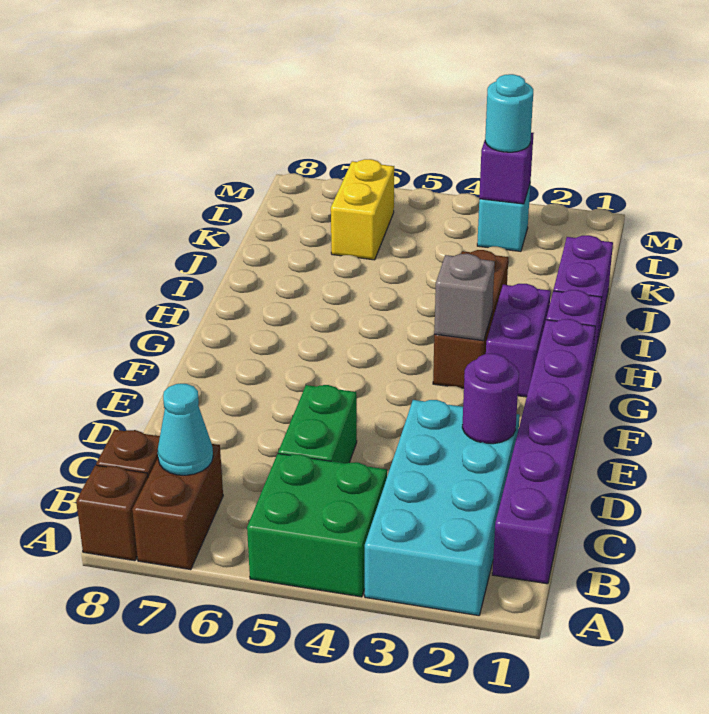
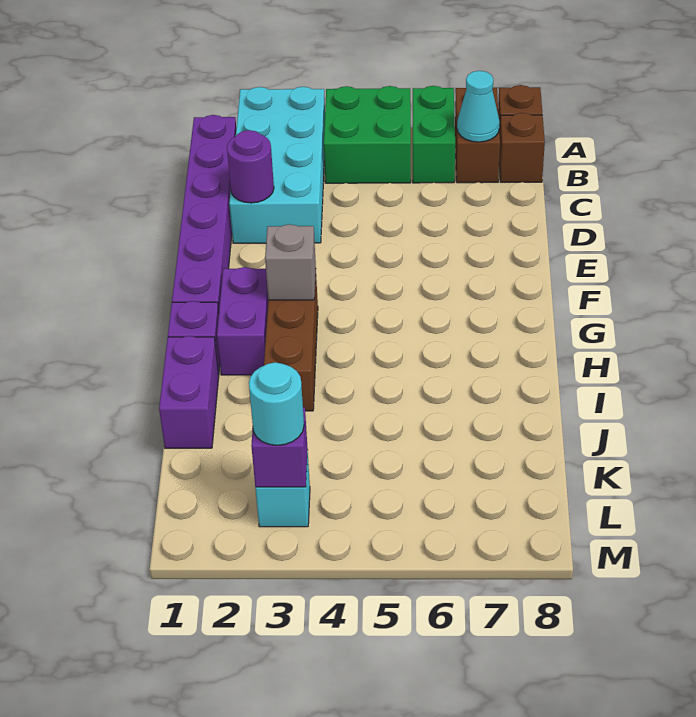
green 1x2 brick [278,385,357,463] -> green 1x2 brick moved to [413,86,455,183]
yellow 1x2 brick [331,159,394,260] -> none

